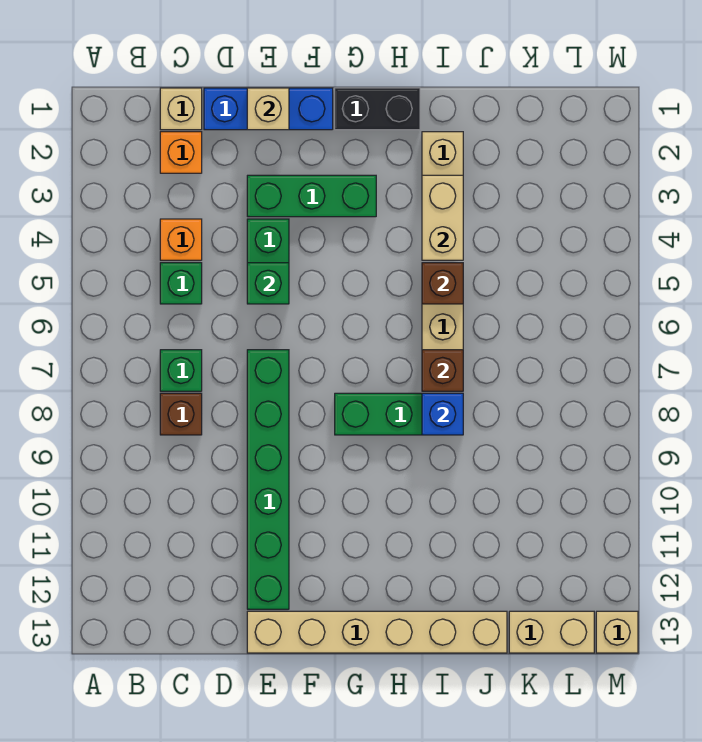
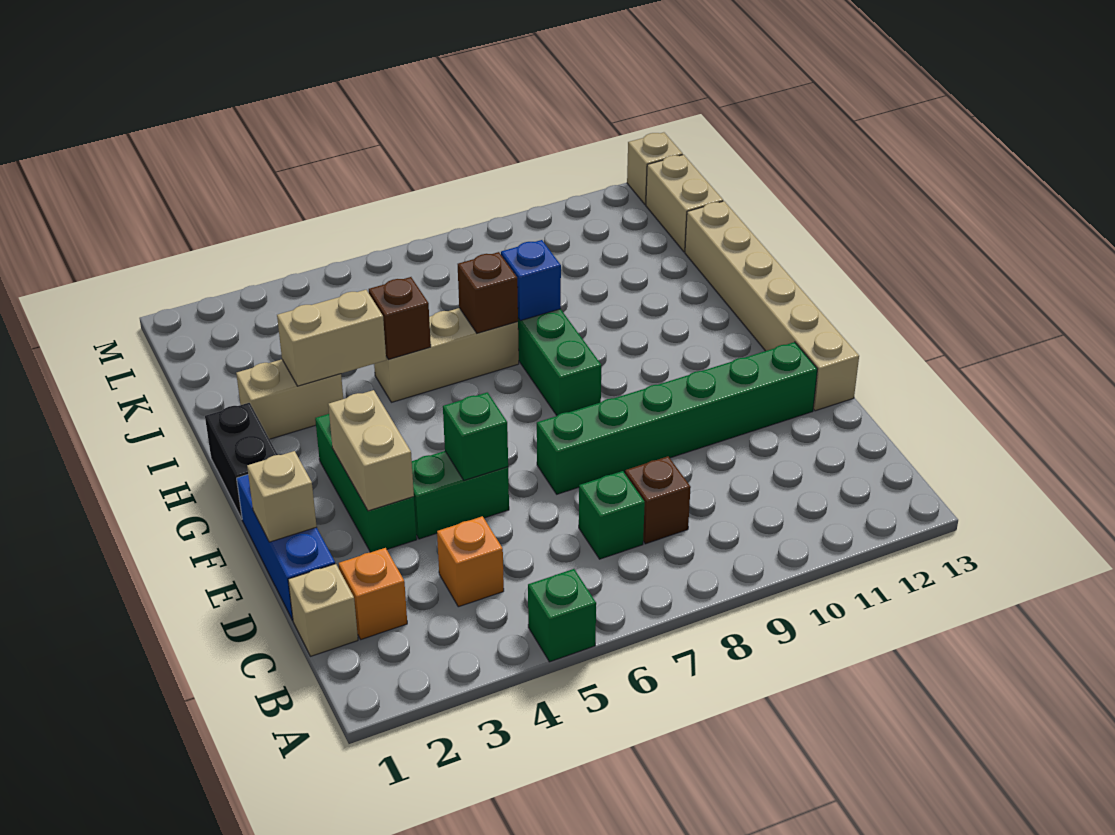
green 1x1 brick [160,263,202,304] -> green 1x1 brick moved to [528,569,596,662]
none -> tan 1x2 brick [328,390,414,511]

